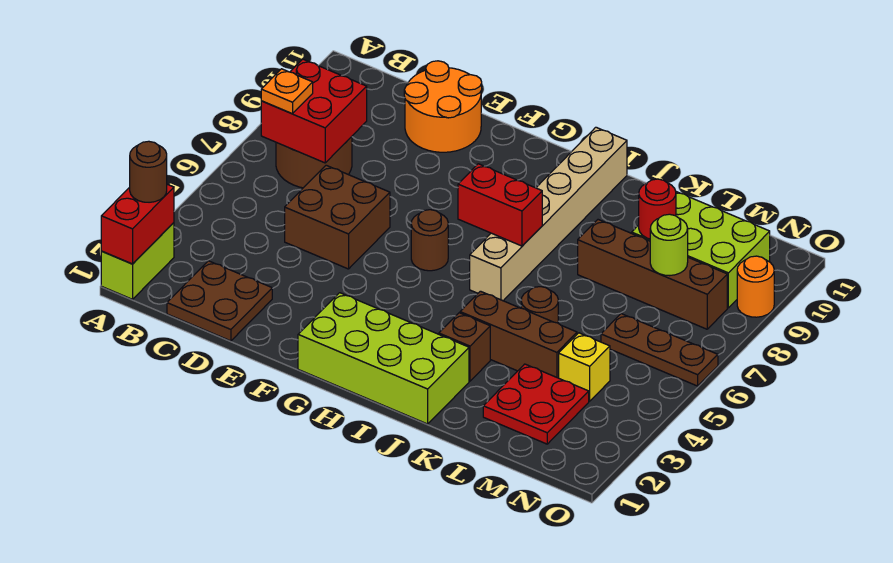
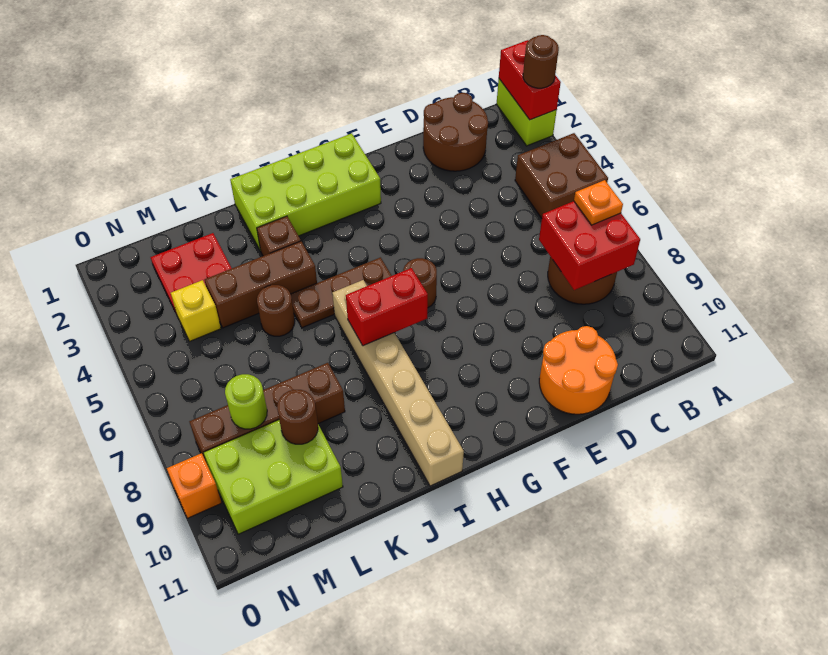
brown 2x2 plate [167,261,272,341] -> brown 2x2 round brick [423,93,488,171]
brown 2x2 brick [285,165,390,269] -> brown 2x2 brick moved to [515,133,608,218]
red 1x1 round brick [639,179,676,239] -> brown 1x1 round brick [277,390,318,444]
brown 1x3 plate [601,314,718,386] -> brown 1x3 plate moved to [291,257,392,328]
orange 1x1 round brick [737,256,774,317] -> orange 1x1 brick [167,453,222,518]

